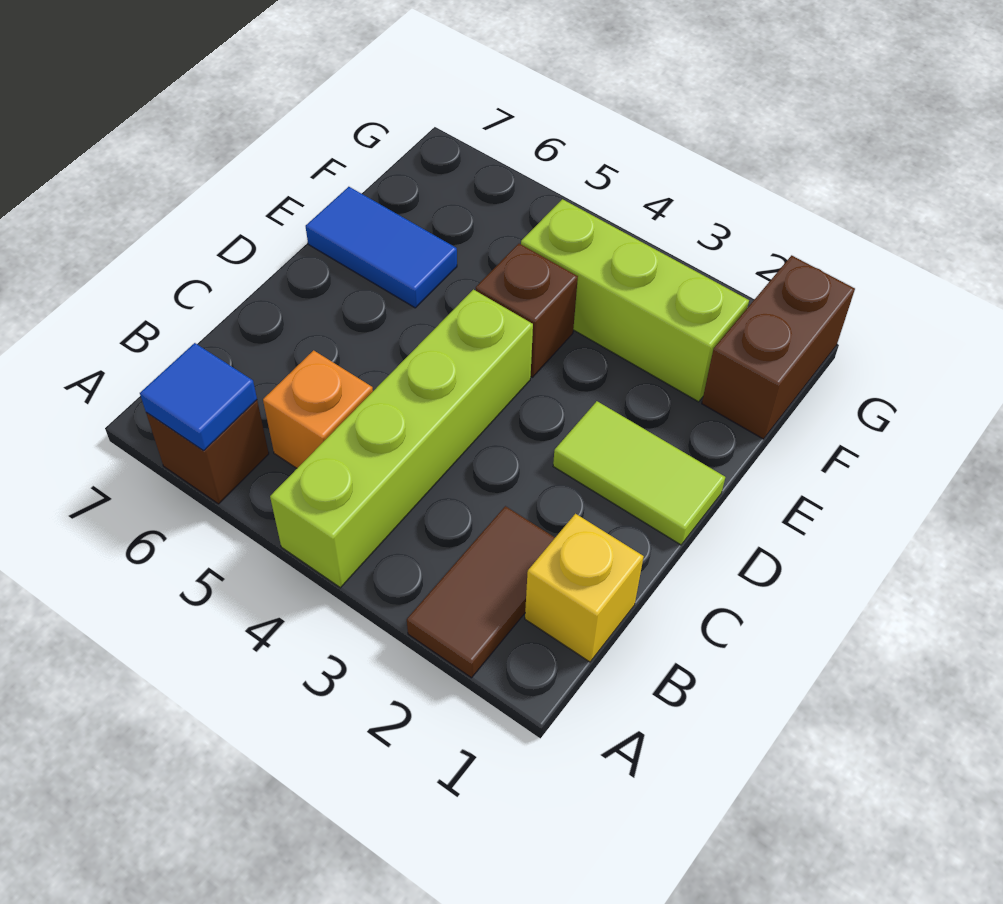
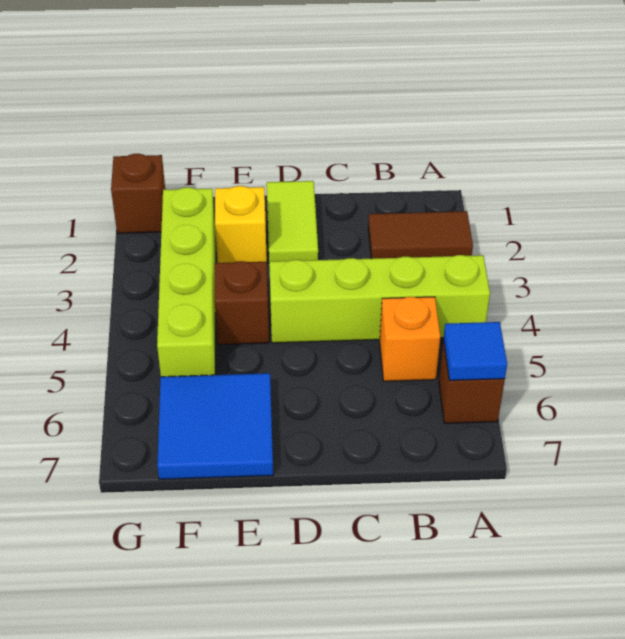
yellow 1x1 brick [525,514,644,662] -> yellow 1x1 brick moved to [215,186,267,263]
blue 1x2 tile [306,187,457,308] -> blue 2x2 tile [157,373,273,479]
brown 1x2 brick [702,255,855,439] -> brown 1x1 brick [111,154,165,233]
lime 1x3 brick [521,199,749,402] -> lime 1x4 brick [157,187,215,377]

